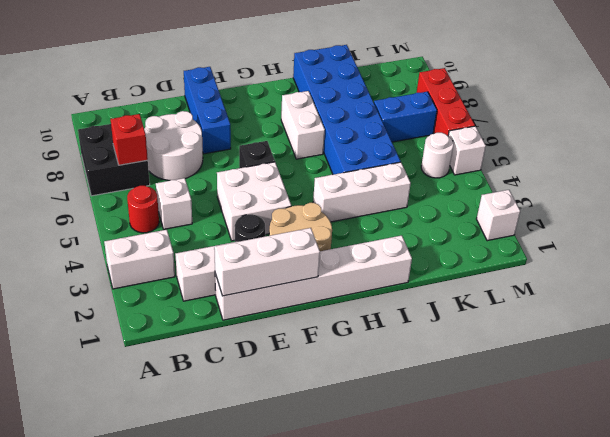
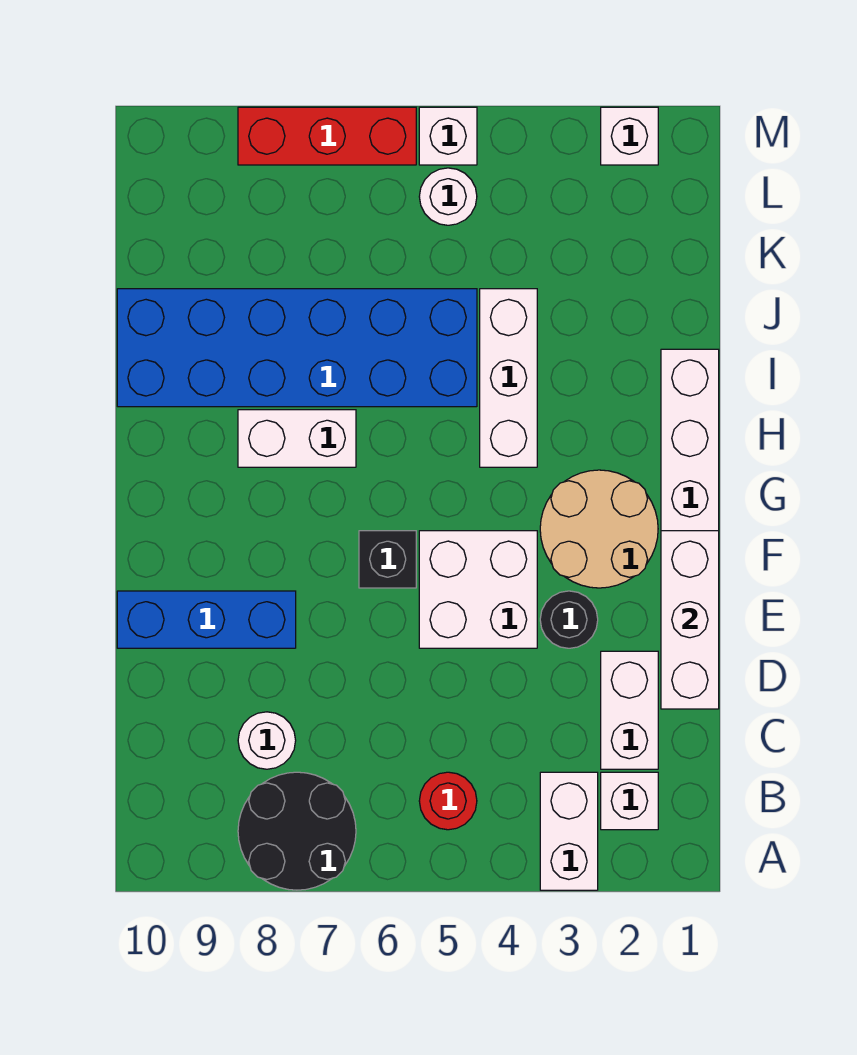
black 2x2 brick [78,124,150,196] -> black 2x2 round brick [238,772,356,890]
red 1x1 brick [111,114,148,165] -> none
white 1x1 brick [156,178,192,229] -> white 1x1 brick moved to [601,772,658,830]
white 2x2 round brick [144,111,203,180] -> white 1x1 round brick [238,712,296,769]
blue 1x2 brick [374,92,437,142] -> none

